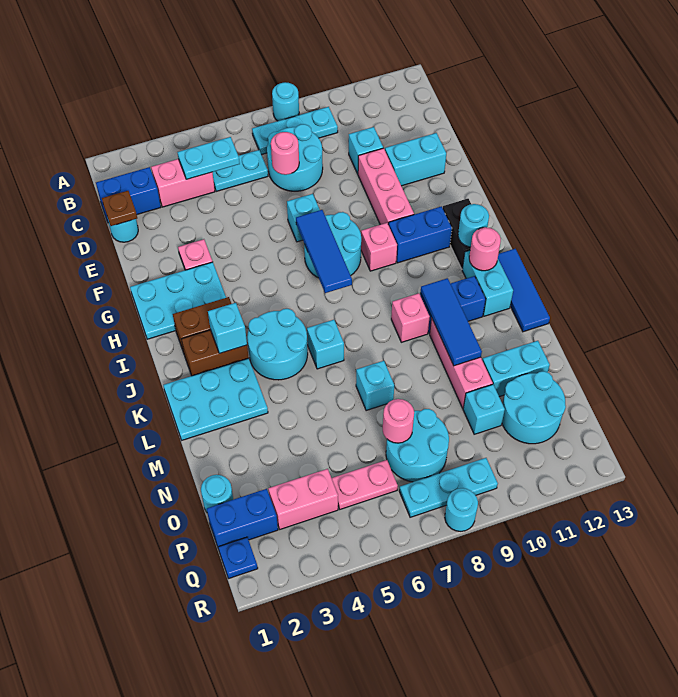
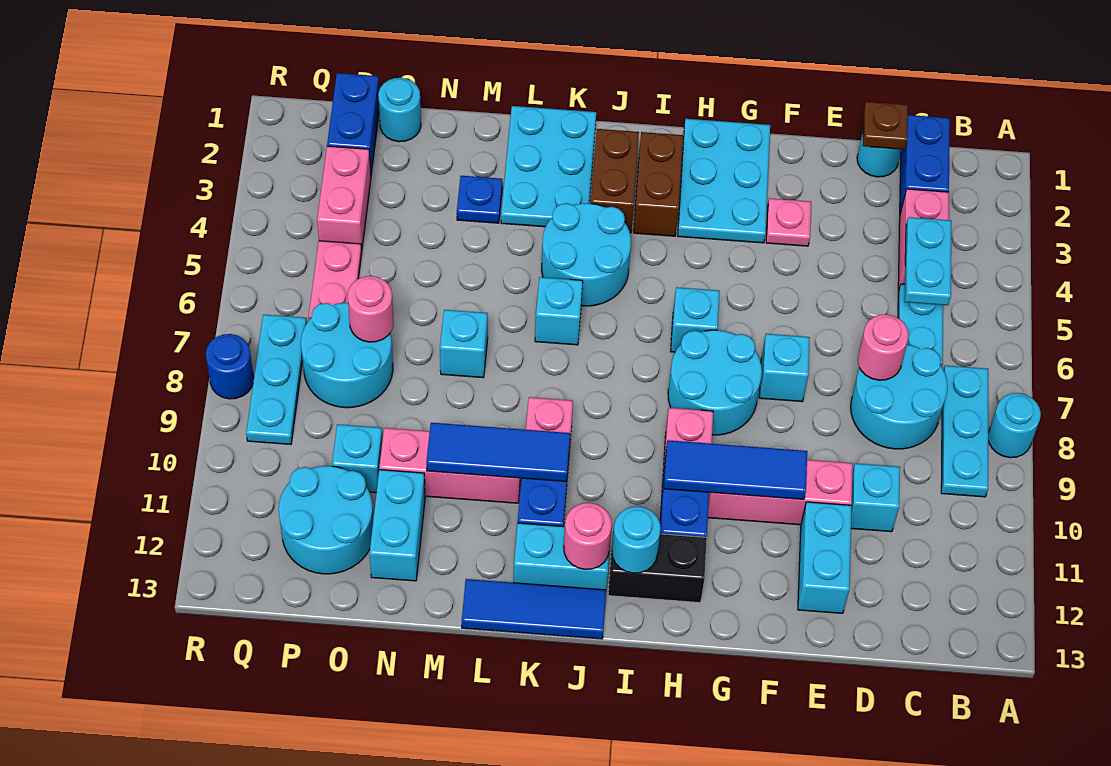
blue 1x3 tile [296,210,352,293] -> blue 1x3 tile moved to [664,440,807,499]
cyan 1x1 brick [208,303,247,353] -> cyan 1x1 brick moved to [671,287,720,352]
blue 1x1 plate [218,537,258,579] -> blue 1x1 plate moved to [457,176,502,223]
cyan 1x1 round brick [445,488,478,531] -> blue 1x1 round brick [206,334,254,399]

